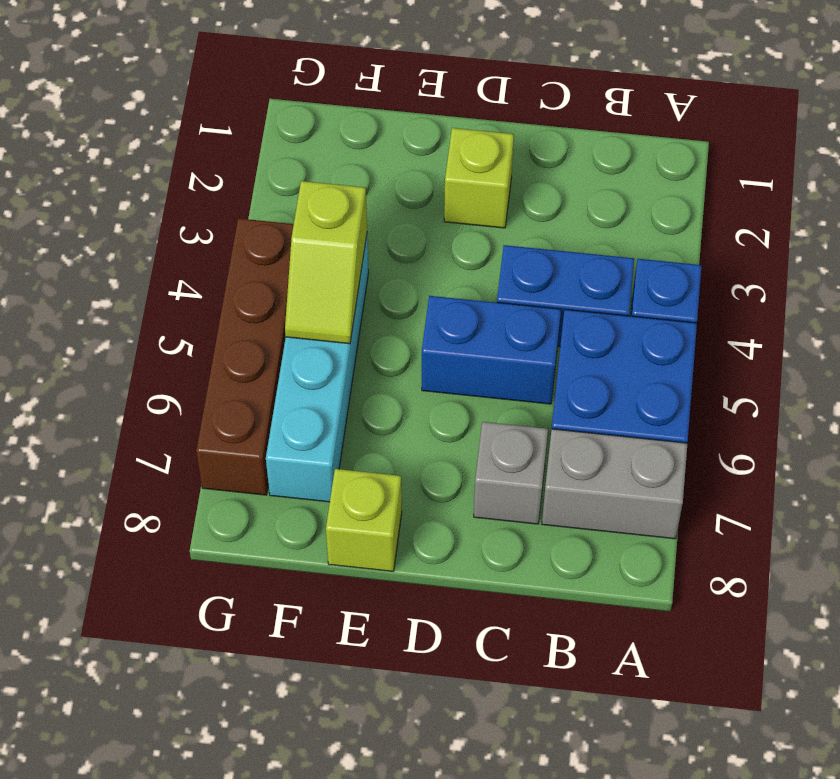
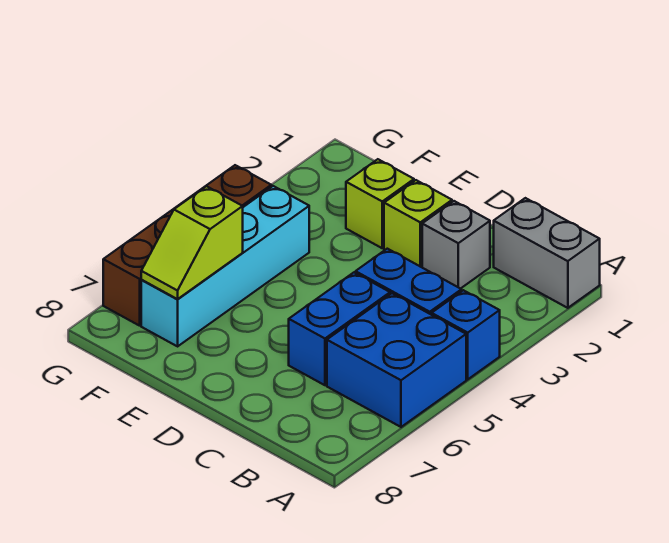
grey 1x2 brick [542,429,687,539] -> grey 1x2 brick moved to [494,198,600,308]
blue 1x2 brick [422,296,561,404] -> blue 1x2 brick turned to [289,273,390,385]
grey 1x1 brick [474,422,548,524] -> grey 1x1 brick moved to [422,201,490,289]
lime 1x1 brick [326,469,402,571] -> lime 1x1 brick moved to [346,159,414,248]
lime 1x2 slope [285,181,367,344] -> lime 1x2 slope moved to [141,186,243,299]

